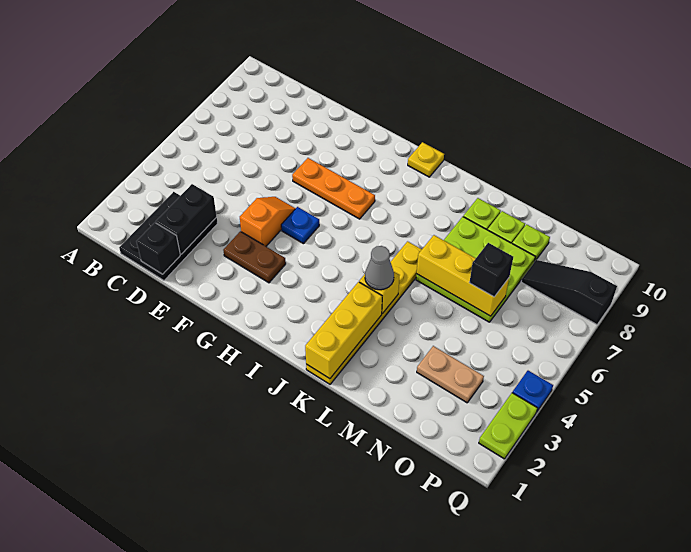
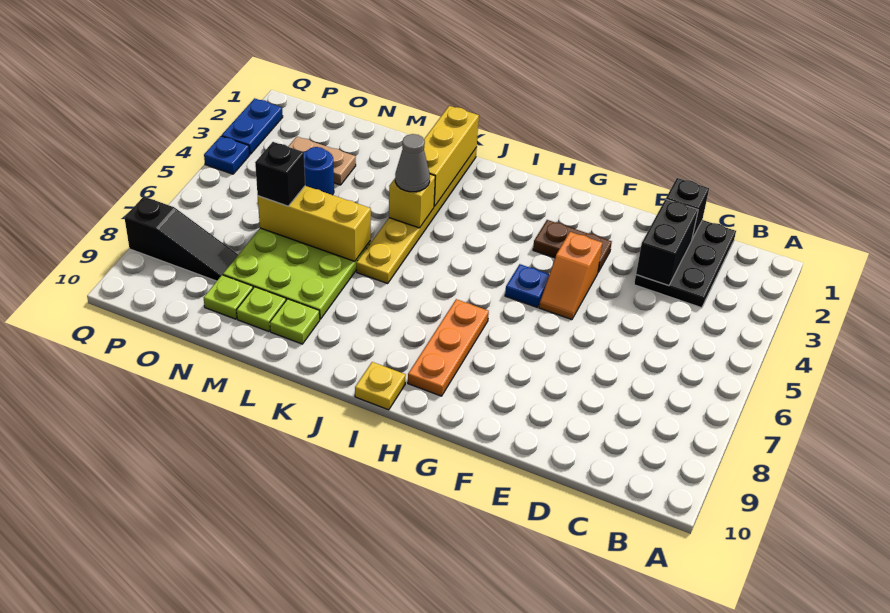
orange 1x3 plate [292,158,375,219] -> orange 1x3 plate turned to [408,299,489,396]
none -> blue 1x1 round brick [304,147,334,195]
lime 1x2 plate [479,393,537,459] -> blue 1x2 plate [222,98,283,154]

